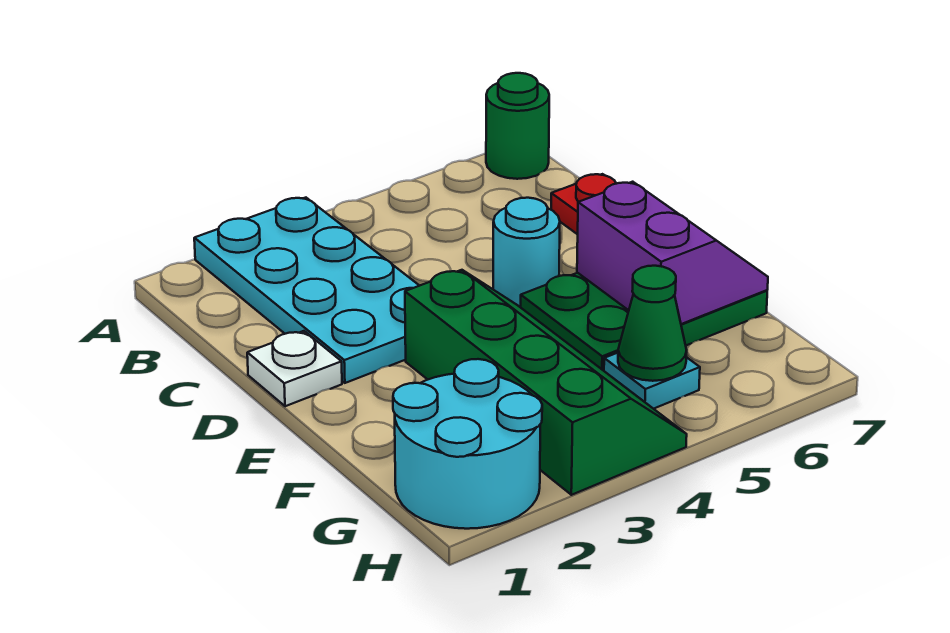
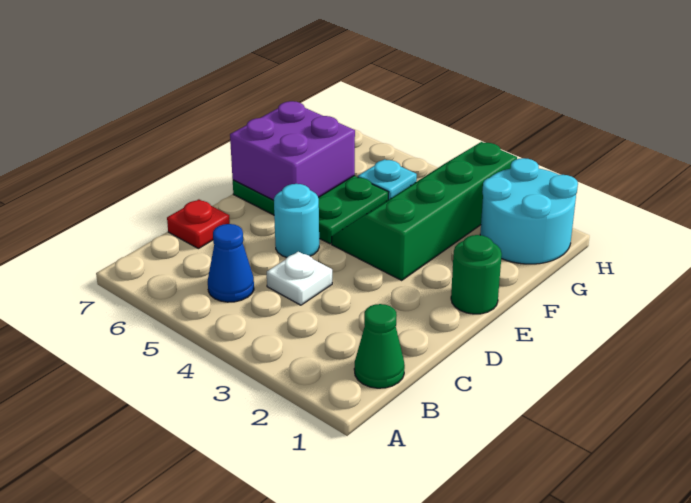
cyan 2x4 plate [194,198,419,383] -> none
green 1x1 round brick [486,73,549,179] -> green 1x1 round brick moved to [451,235,502,314]
none -> blue 1x1 cone [208,224,254,302]
white 1x1 plate [247,331,342,406] -> white 1x1 plate moved to [267,252,332,305]
purple 2x2 slope [577,182,768,324] -> purple 2x2 brick [230,101,355,200]
green 1x1 cone [618,266,687,381] -> green 1x1 cone moved to [354,304,405,388]

